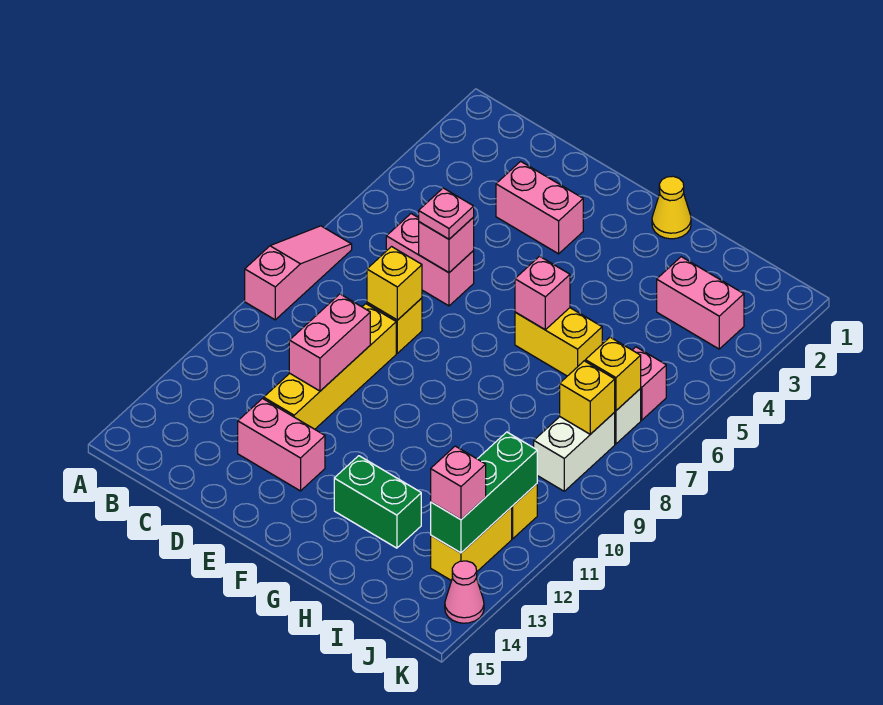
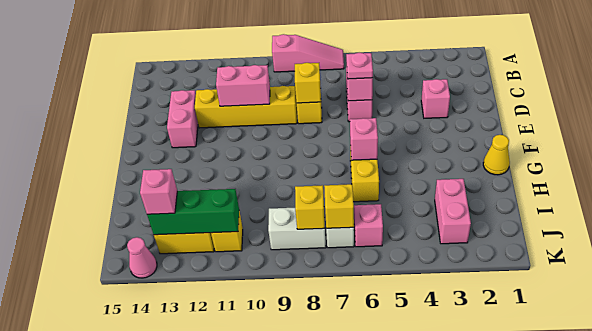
pink 1x2 brick [496,161,583,254] -> pink 1x1 brick [421,79,450,118]
green 1x2 brick [334,456,421,548] -> none

